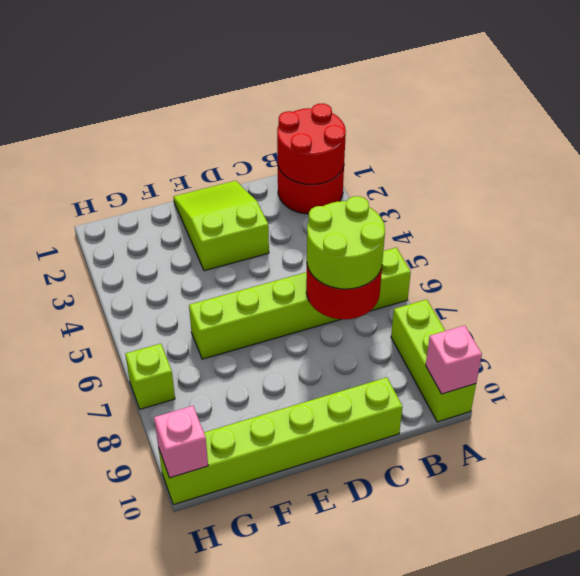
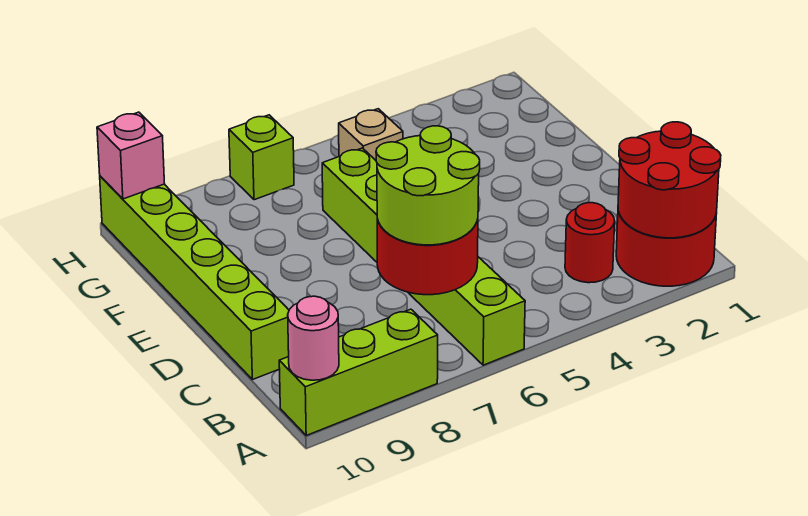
pink 1x1 brick [426,325,482,394] -> pink 1x1 round brick [288,296,339,380]
none -> red 1x1 round brick [565,203,615,283]
lime 2x3 slope [173,181,269,271] -> none
none -> tan 1x1 brick [339,109,403,160]

